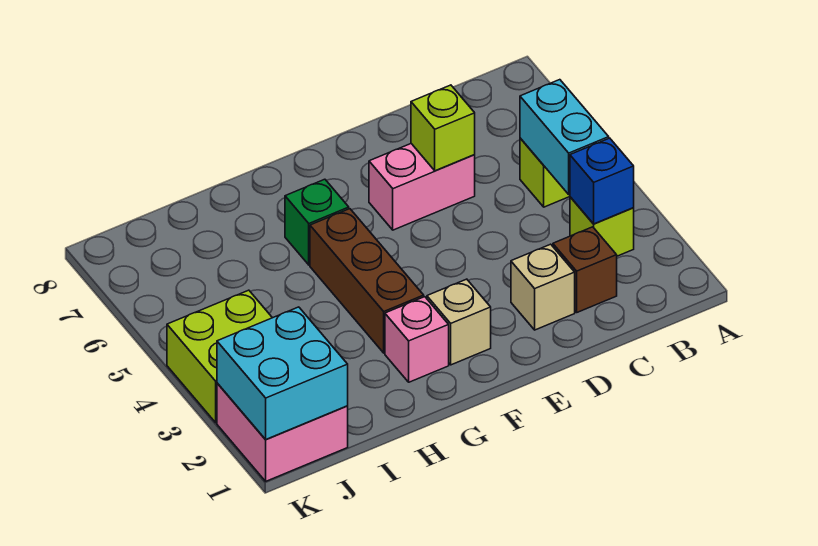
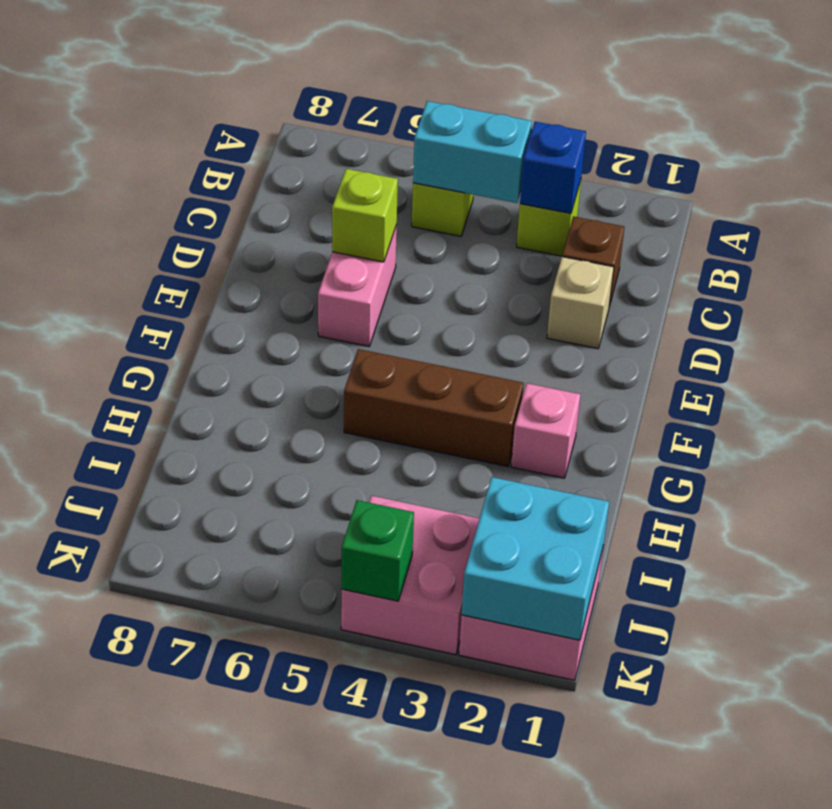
tan 1x1 brick [427,279,491,365] -> none
green 1x1 brick [285,179,349,265] -> green 1x1 brick moved to [342,500,414,601]
lime 2x2 brick [167,290,272,423] -> pink 2x2 brick [341,496,480,655]

